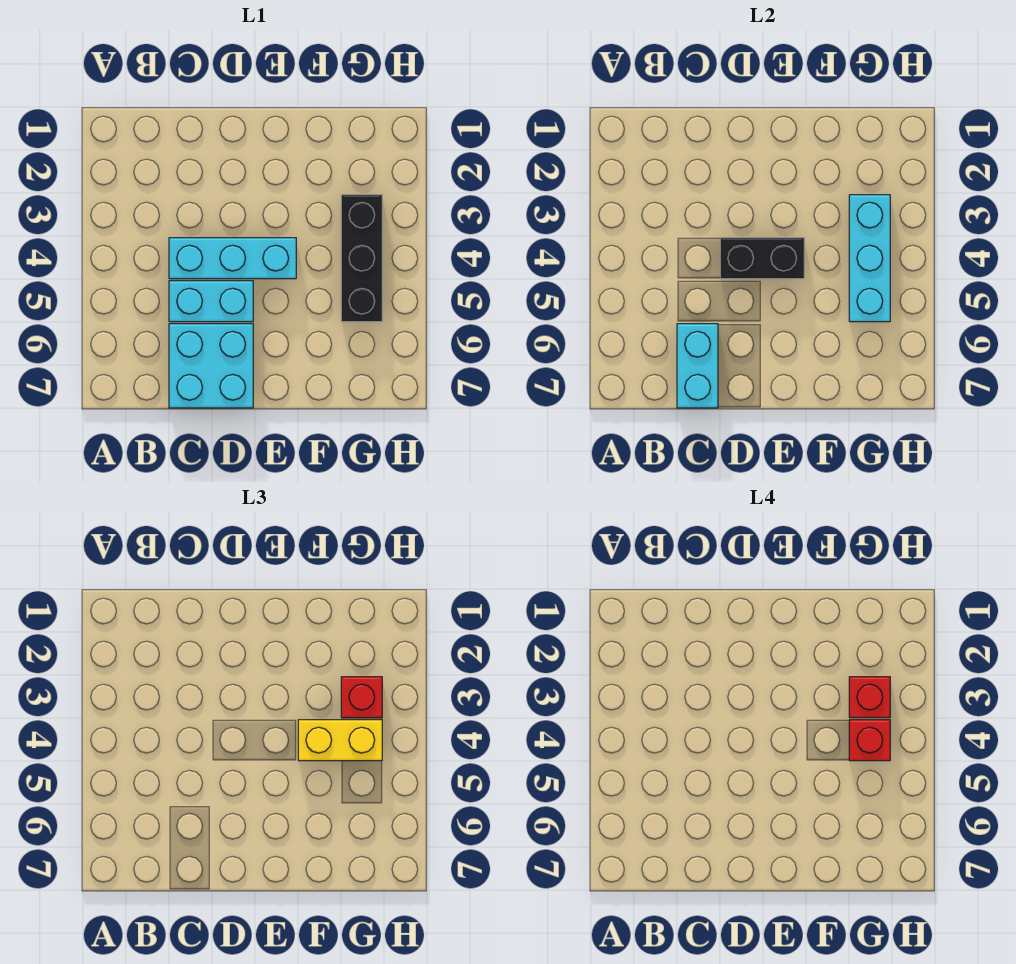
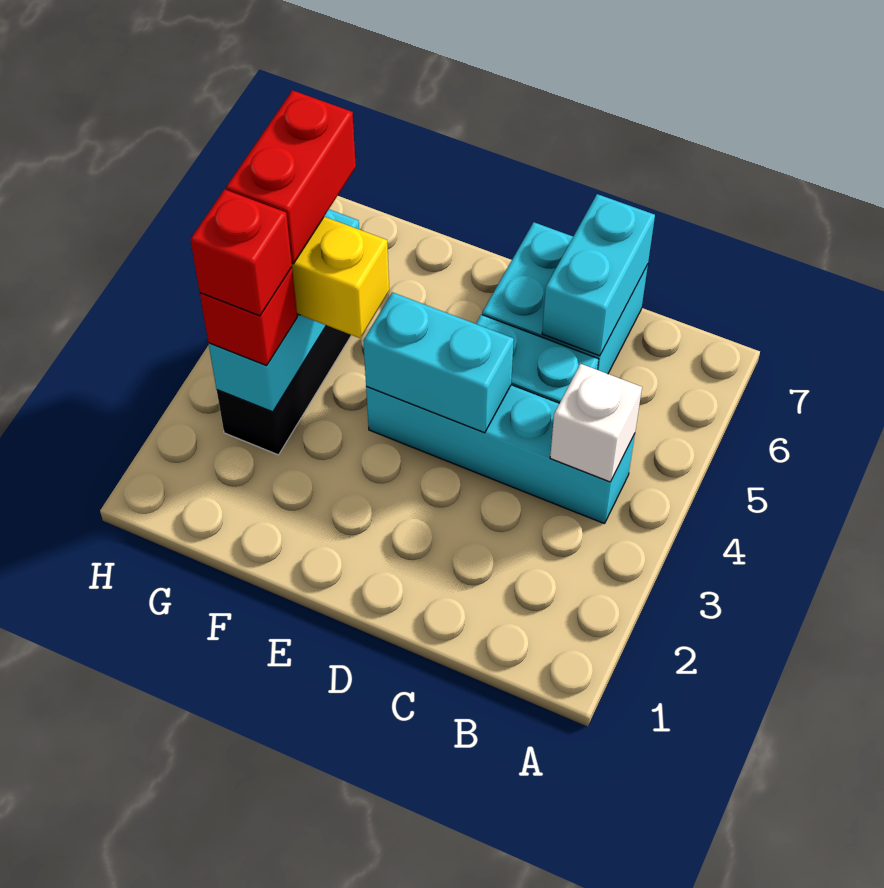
none -> white 1x1 brick [550,364,642,482]
cyan 1x3 brick [169,238,296,279] -> cyan 1x4 brick [366,385,635,524]
black 1x2 brick [720,238,804,279] -> cyan 1x2 brick [363,292,514,433]
red 1x1 brick [849,720,890,761] -> red 1x2 brick [226,90,356,264]

